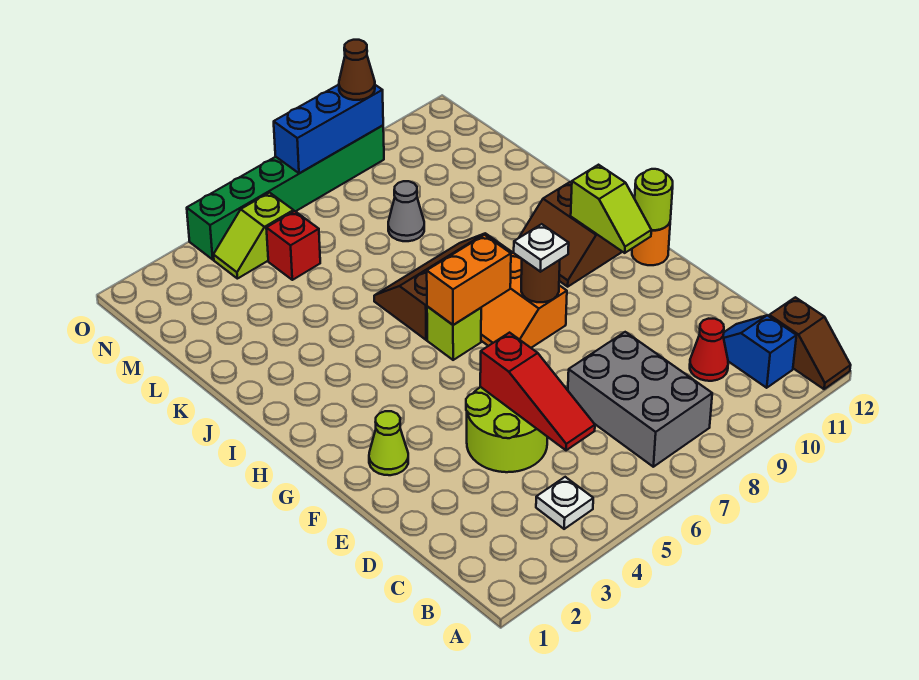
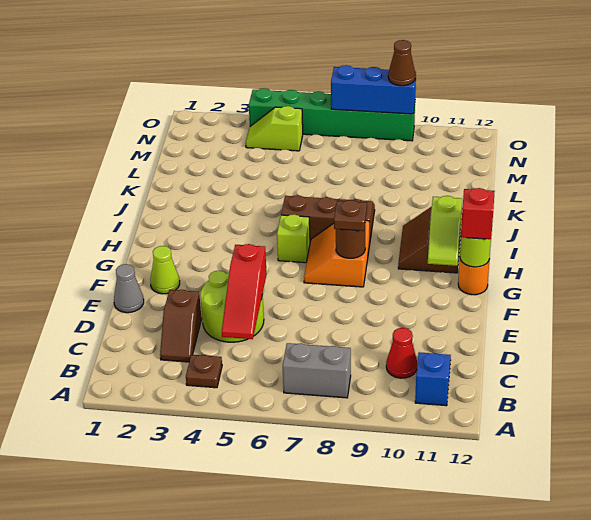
brown 1x2 slope [769,297,851,389] -> brown 1x2 slope moved to [160,290,202,362]
white 1x1 plate [536,477,593,529] -> brown 1x1 plate [186,355,222,388]
grey 2x3 brick [568,332,712,467] -> grey 1x2 brick [283,343,351,398]
white 1x1 plate [514,224,569,272] -> brown 1x1 plate [334,200,367,231]
orange 1x2 brick [427,235,511,325] -> none
grey 1x1 cone [388,181,424,241] -> grey 1x1 cone moved to [114,264,144,313]
red 1x1 brick [266,211,320,280] -> red 1x1 brick moved to [461,188,495,239]

